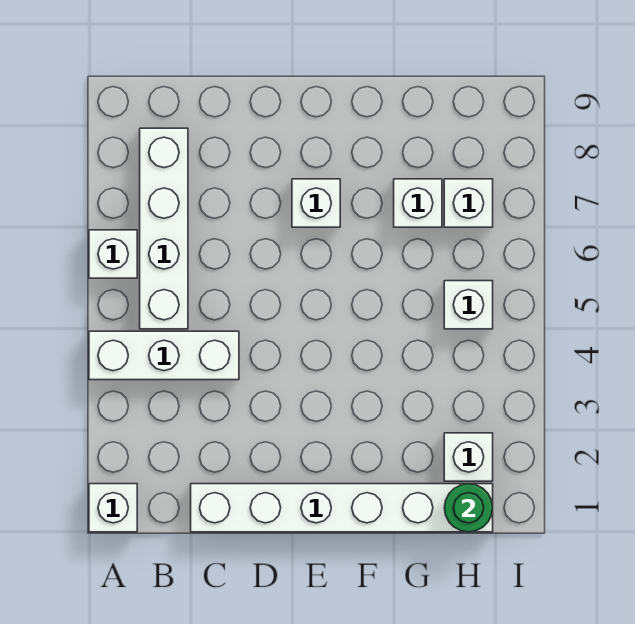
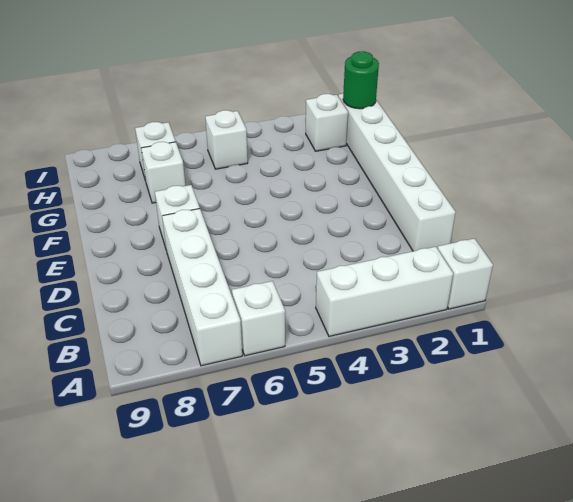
white 1x3 brick [89,331,239,380] -> white 1x3 brick turned to [316,247,453,336]
white 1x4 brick [140,128,188,329] -> white 1x4 brick turned to [162,209,242,366]

